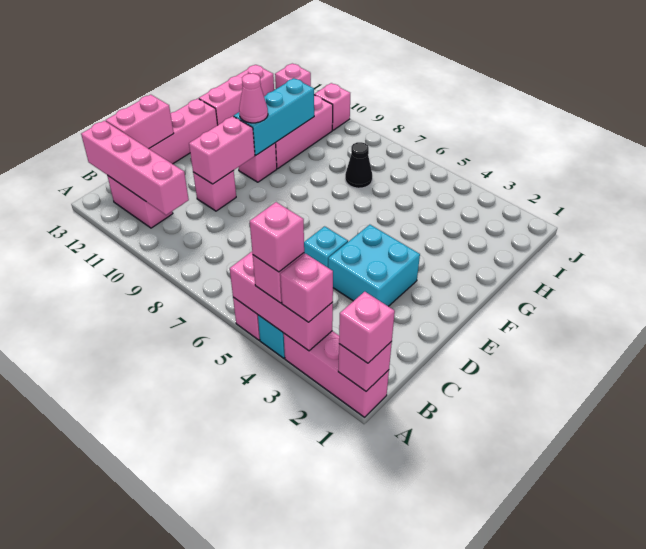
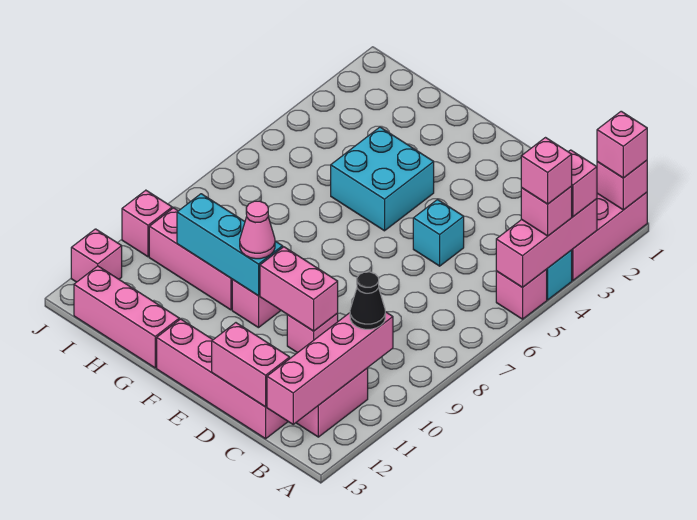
cyan 2x2 brick [328,225,420,306] -> cyan 2x2 brick moved to [331,127,434,231]
black 1x1 cone [345,142,372,188] -> black 1x1 cone moved to [350,272,385,329]

